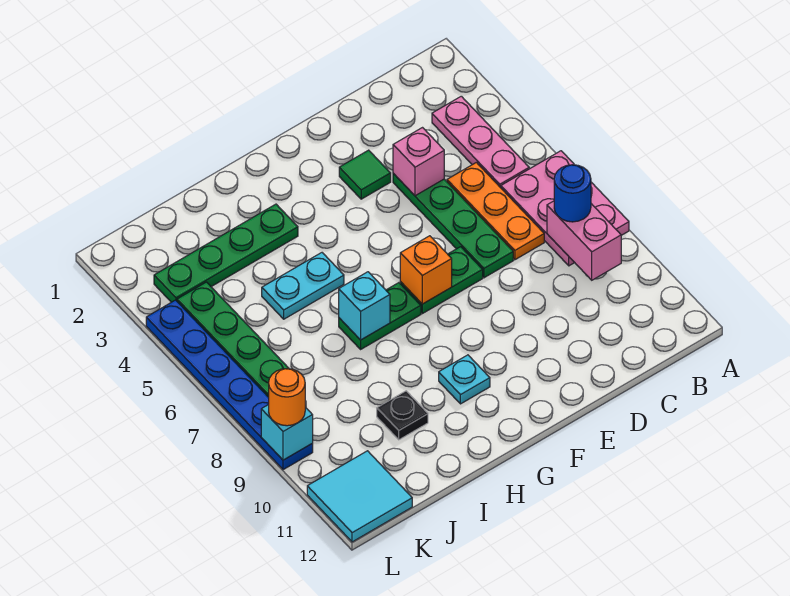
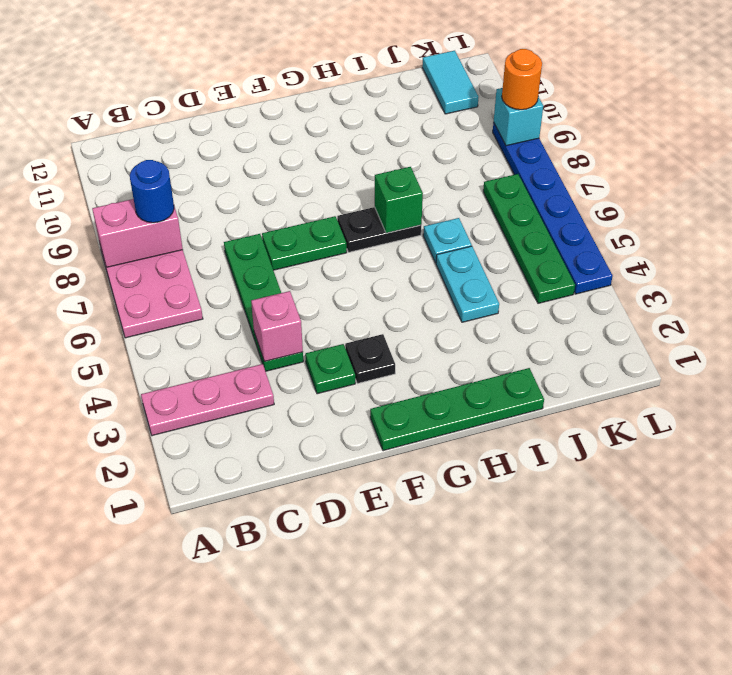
pink 1x3 plate [432,96,529,188] -> pink 1x3 plate turned to [141,364,274,436]
pink 1x2 brick [547,201,621,280] -> pink 1x2 brick turned to [92,199,183,267]
orange 1x3 plate [447,162,544,260] -> none
green 1x1 tile [339,150,391,199] -> green 1x1 plate [305,344,355,394]
orange 1x1 brick [400,236,452,304] -> none
green 1x2 plate [339,283,421,349] -> black 1x2 plate [337,207,421,252]
cyan 1x1 plate [439,355,490,404] -> cyan 1x1 plate moved to [423,218,472,263]
green 1x4 plate [154,204,298,302] -> green 1x4 plate moved to [370,368,544,451]
cyan 1x2 plate [262,253,344,319] -> cyan 1x2 plate turned to [436,246,499,322]
cyan 1x1 brick [339,272,390,340] -> green 1x1 brick [375,167,423,233]
black 1x1 plate [377,391,428,440] -> black 1x1 plate moved to [345,334,395,383]
cyan 2x2 tile [307,451,412,542] -> cyan 1x2 tile [422,51,478,114]

